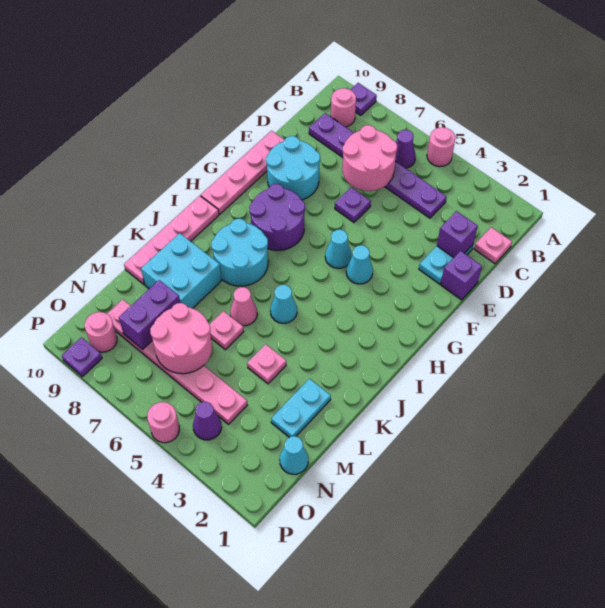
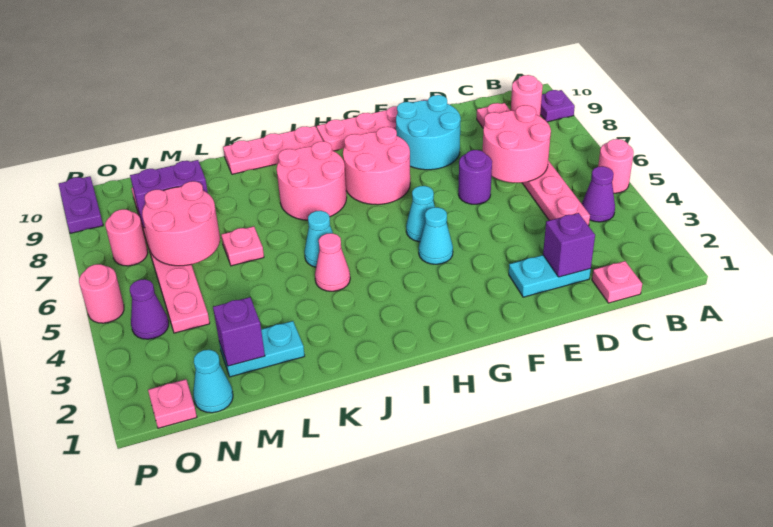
purple 1x1 cone [395,130,416,168] -> purple 1x1 cone moved to [582,166,615,222]
purple 1x6 plate [309,113,447,218] -> pink 1x6 plate [477,103,590,226]
purple 1x1 brick [441,251,482,300] -> purple 1x1 brick moved to [213,297,265,366]
purple 1x1 plate [335,187,371,222] -> purple 1x1 round brick [458,150,492,204]
purple 2x2 round brick [249,184,305,250] -> pink 2x2 round brick [343,127,410,205]
cyan 2x2 round brick [211,219,268,286] -> pink 2x2 round brick [277,141,347,220]
pink 1x4 plate [124,196,219,284] -> pink 1x3 plate [223,126,323,174]
pink 1x1 cone [230,287,257,326] -> pink 1x1 cone moved to [315,233,350,291]
cyan 2x2 brick [141,233,222,308] -> none
pink 1x1 plate [247,344,286,384] -> pink 1x1 plate moved to [148,379,197,428]
pink 1x1 round brick [85,312,117,352] -> pink 1x1 round brick moved to [105,209,148,266]
purple 1x1 plate [62,337,102,377] -> purple 1x2 plate [59,176,103,233]

